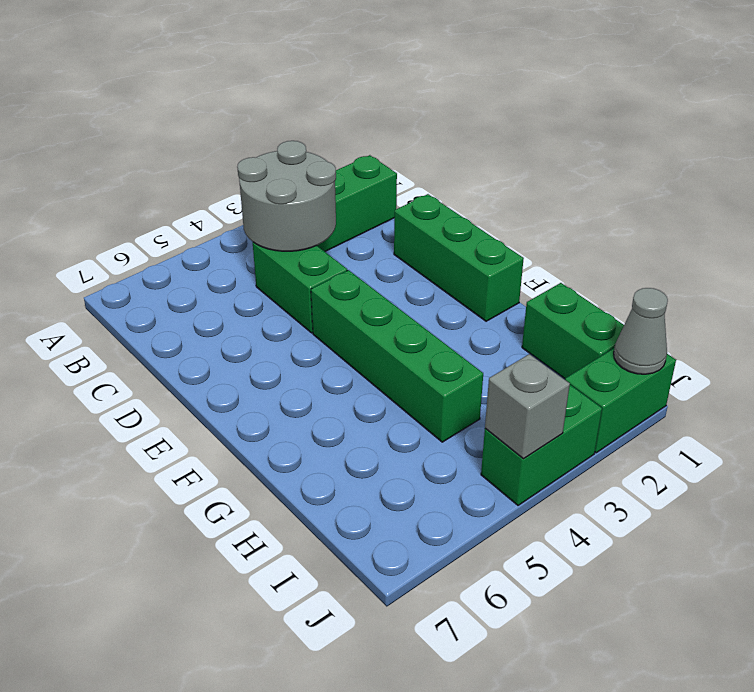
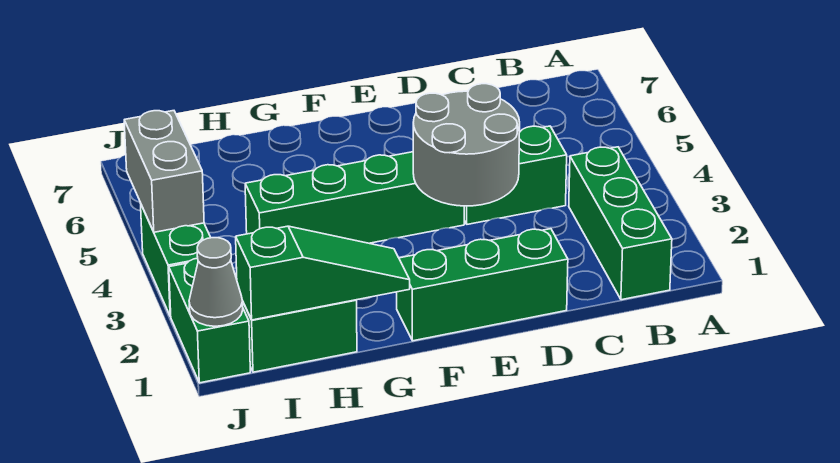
grey 2x2 round brick [237,141,336,251] -> grey 2x2 round brick moved to [413,84,520,206]
none -> green 1x3 slope [236,226,410,320]
grey 1x1 brick [485,354,570,459] -> grey 1x2 brick [124,111,204,232]

